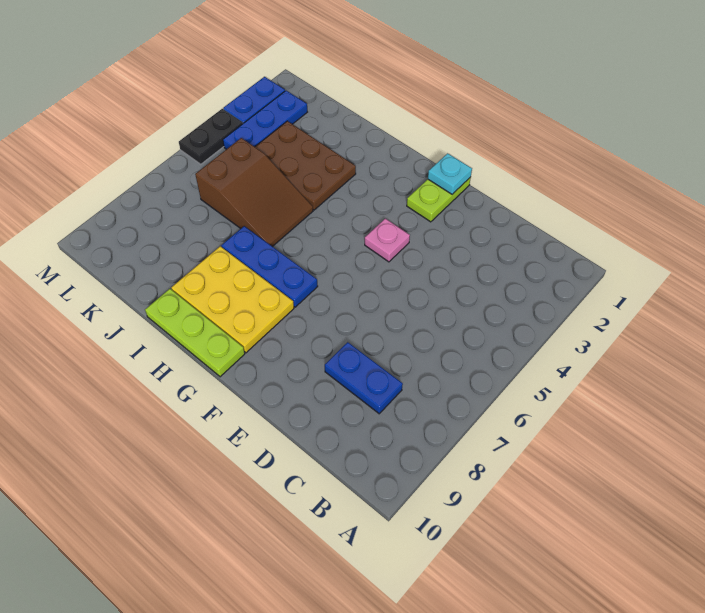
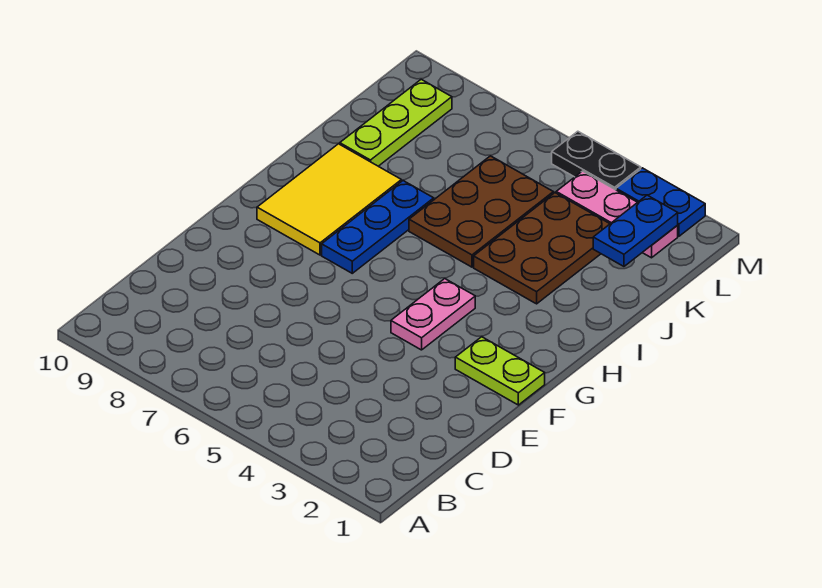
blue 1x2 plate [325,342,403,414] -> blue 1x2 plate moved to [593,195,678,266]
cyan 1x1 plate [428,153,472,194] -> none
pink 1x1 plate [365,219,410,262] -> pink 1x2 plate [391,279,475,350]
yellow 2x3 plate [171,246,294,353] -> yellow 2x3 tile [257,144,401,255]
lime 1x3 plate [145,289,245,377] -> lime 1x3 plate moved to [340,79,452,166]
brown 2x3 slope [195,138,313,247] -> brown 2x3 plate [409,156,553,267]
blue 1x3 plate [223,91,307,149] -> pink 1x3 plate [556,171,678,258]

